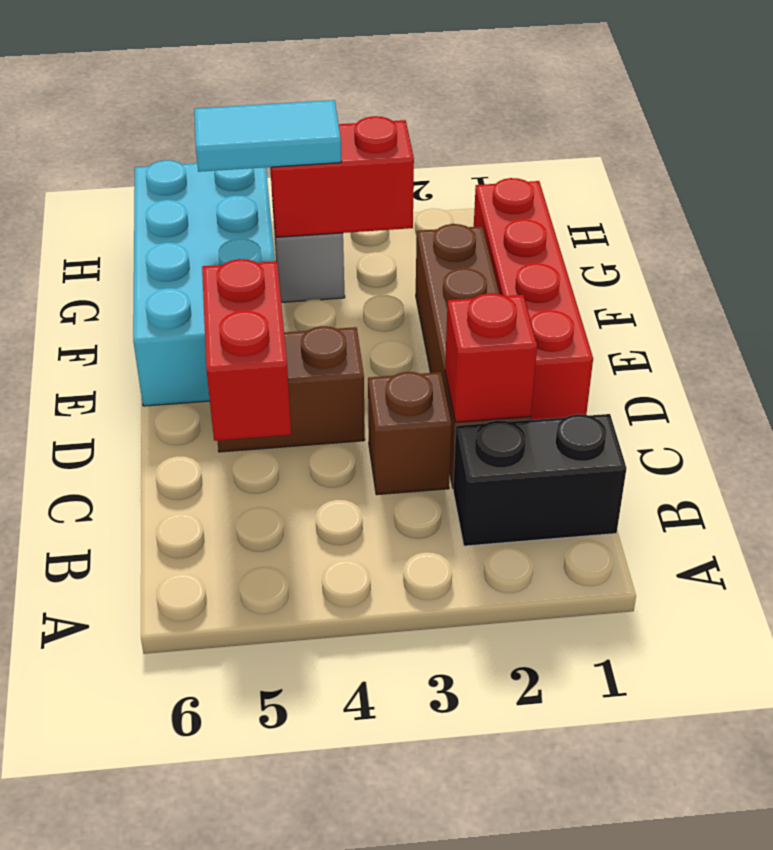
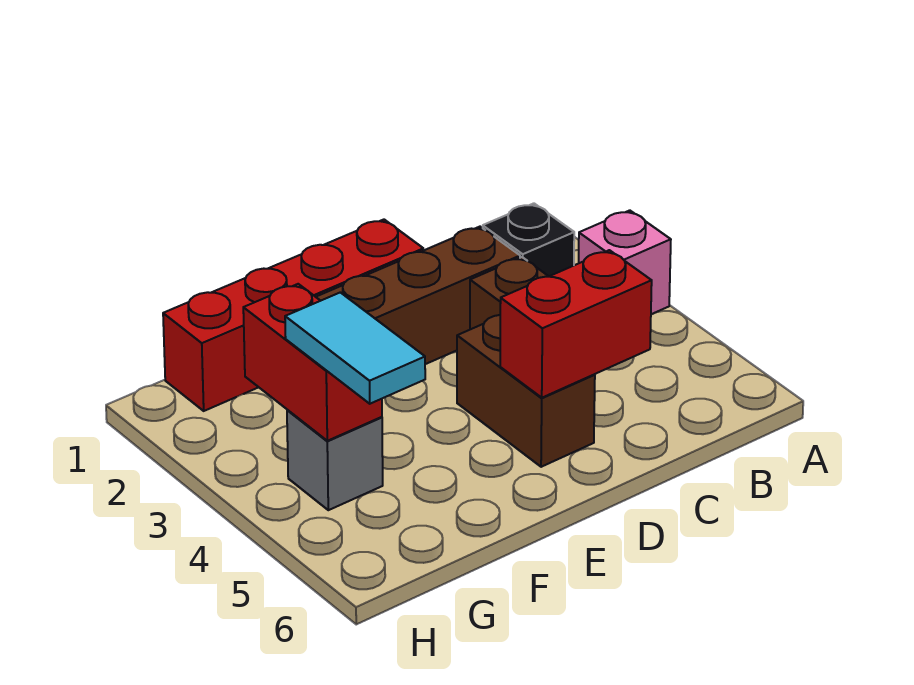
none -> pink 1x1 brick [579,210,671,314]
black 1x2 brick [453,414,627,546] -> black 1x1 brick [483,203,574,276]
red 1x1 brick [445,293,537,422] -> none
cyan 2x4 brick [133,160,275,406] -> none

